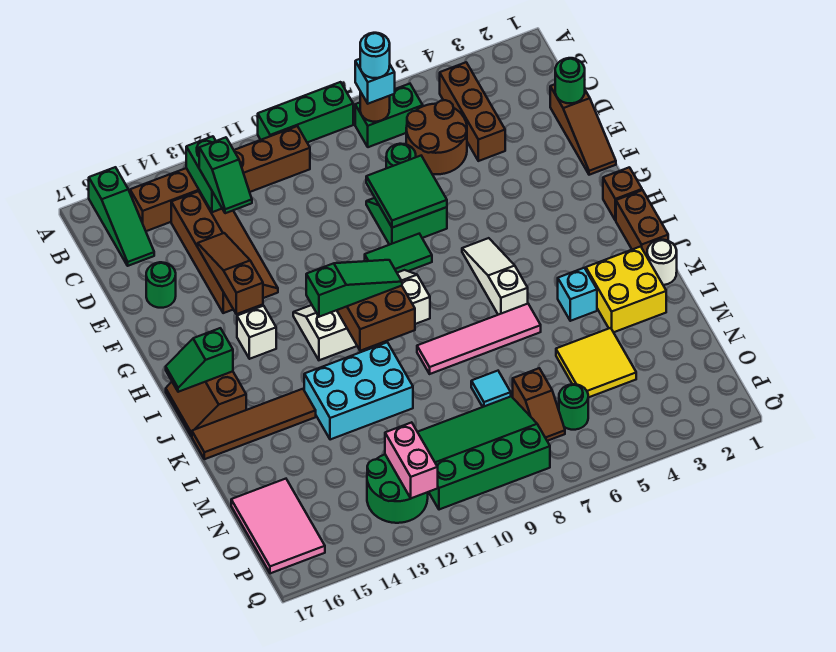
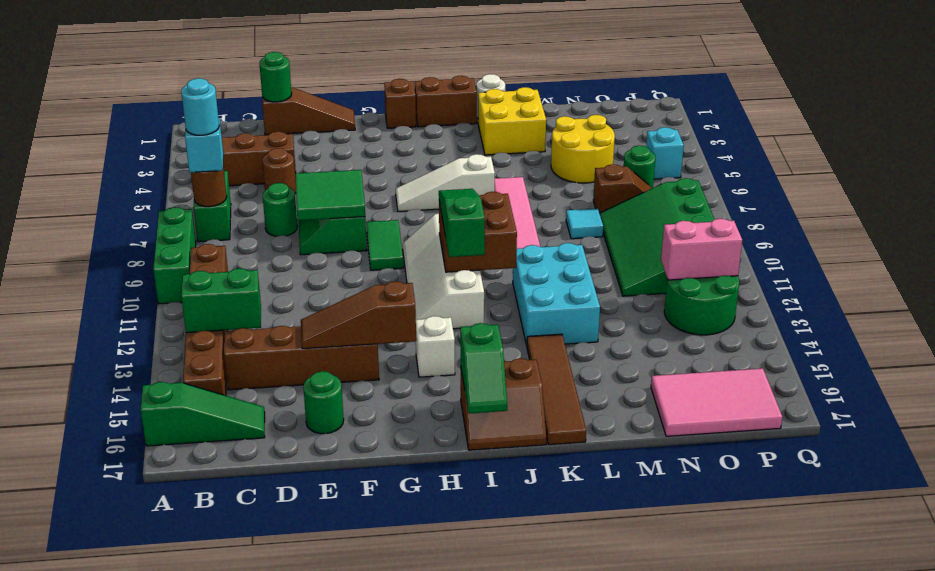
brown 2x2 round brick [406,100,467,174] -> brown 1x1 round brick [262,148,296,194]
green 1x2 slope [199,137,252,213] -> none
cyan 1x1 brick [558,268,597,321] -> cyan 1x1 brick moved to [646,127,684,179]
yellow 2x2 tile [556,328,636,398] -> yellow 2x2 round brick [551,115,615,183]

